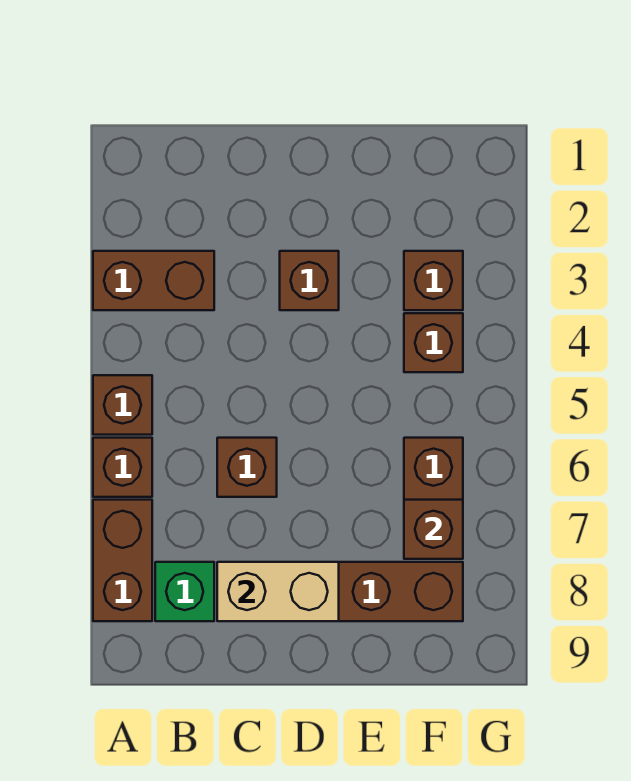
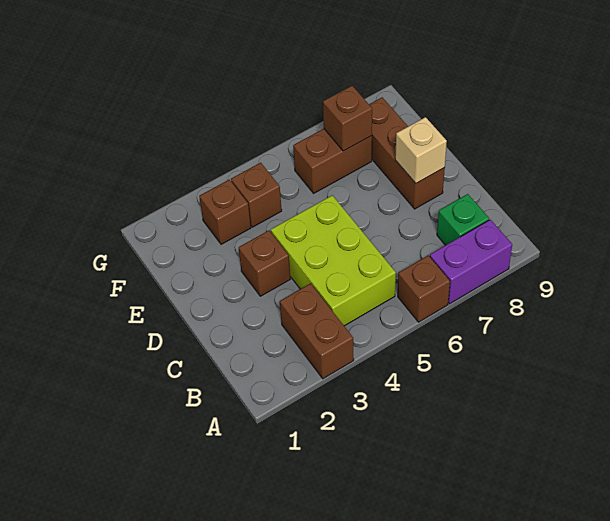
brown 1x1 brick [93,375,152,435] -> none
brown 1x2 brick [93,500,152,621] -> purple 1x2 brick [430,220,512,304]
none -> lime 2x3 brick [271,195,396,326]
brown 1x1 brick [217,438,277,497] -> none
tan 1x2 brick [217,562,339,621] -> tan 1x1 brick [395,117,447,183]

